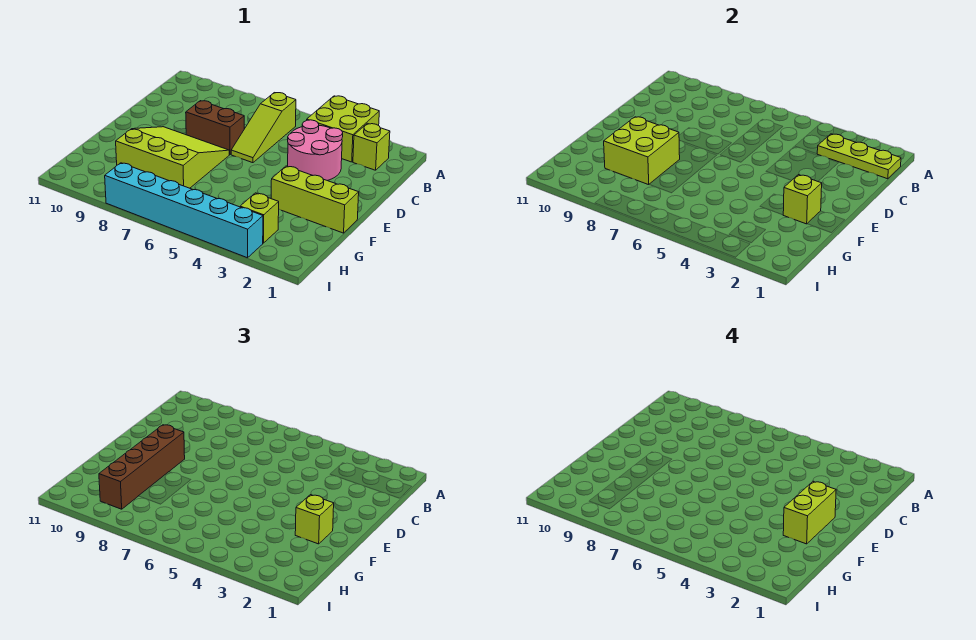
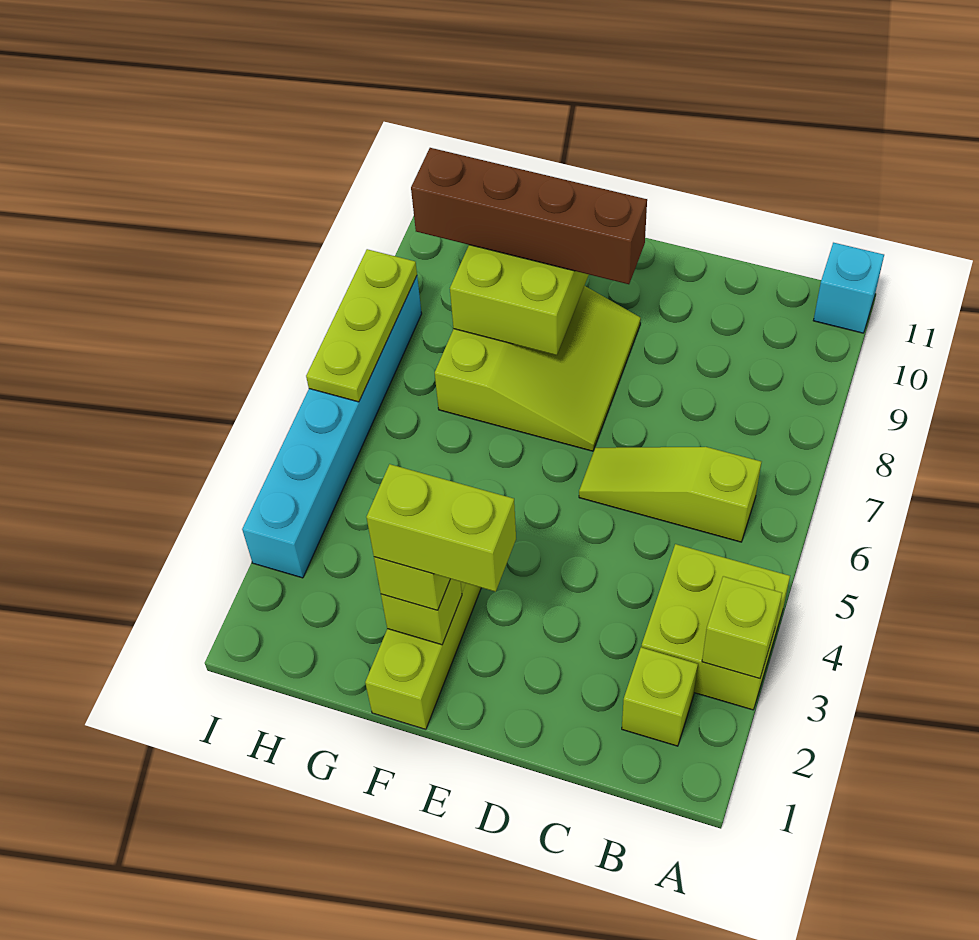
none -> cyan 1x1 brick [813,243,884,333]
lime 1x3 plate [817,134,901,179] -> lime 1x3 plate moved to [306,249,417,402]
pink 2x2 round brick [288,120,343,181] -> none
brown 1x2 brick [186,101,244,154] -> none
lime 1x1 brick [240,193,279,243] -> lime 1x1 brick moved to [702,576,782,679]

